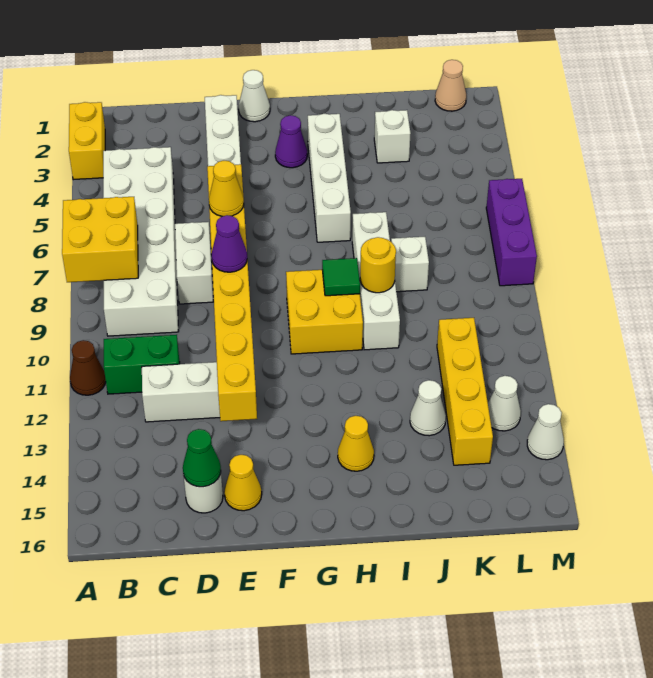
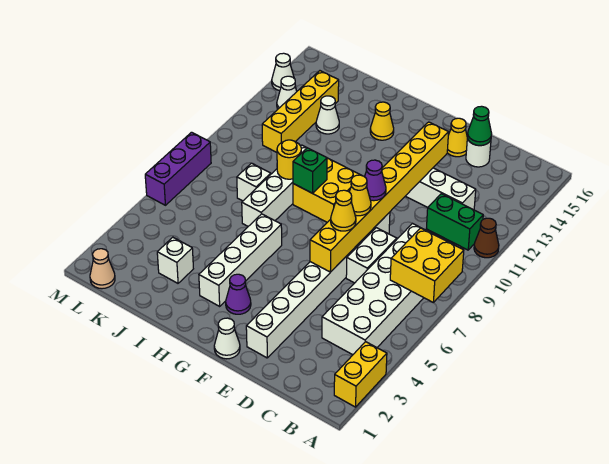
none -> yellow 1x1 cone [349,175,371,216]
green 1x1 tile [322,258,360,296] -> green 1x1 brick [293,148,327,193]

